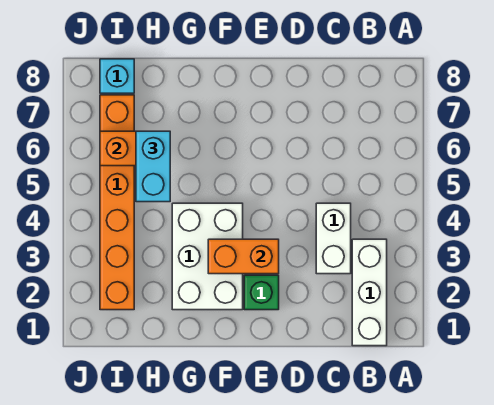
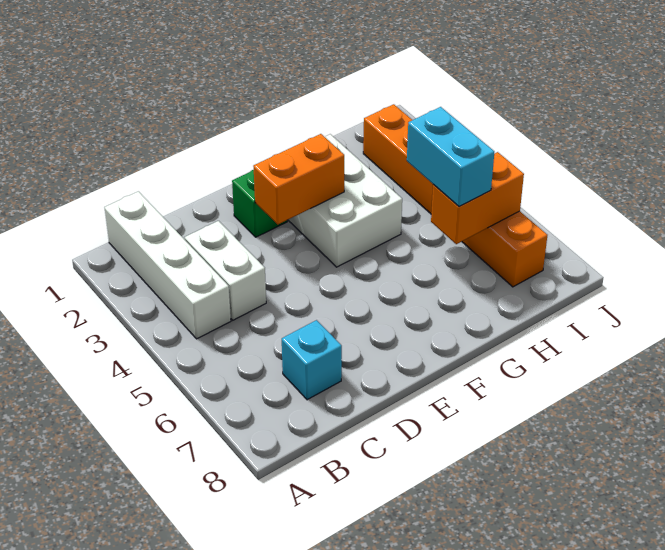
white 1x3 brick [352,239,387,346] -> white 1x4 brick [104,191,231,339]
cyan 1x1 brick [100,59,134,93] -> cyan 1x1 brick moved to [282,320,342,400]

